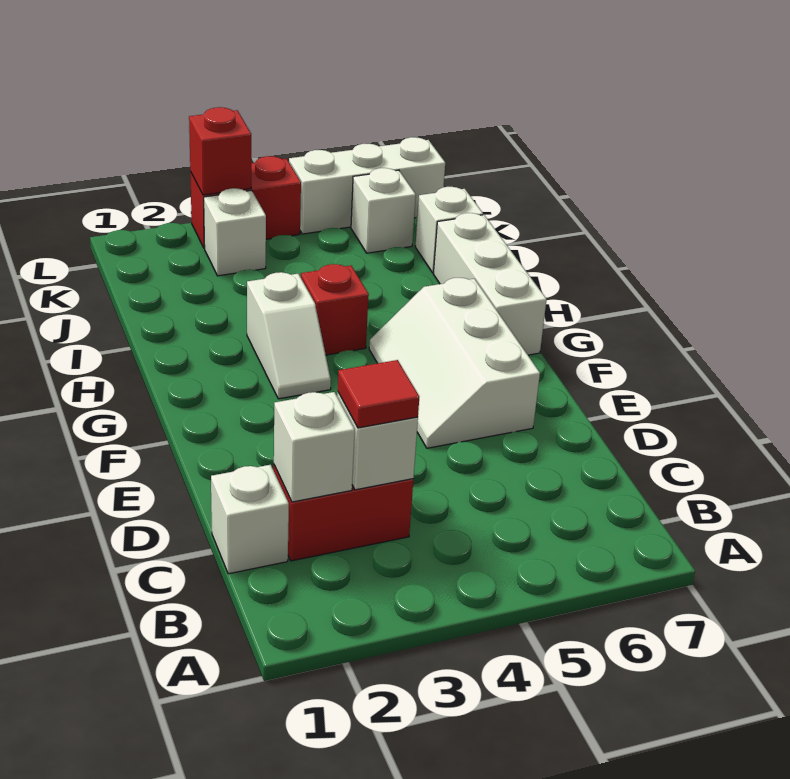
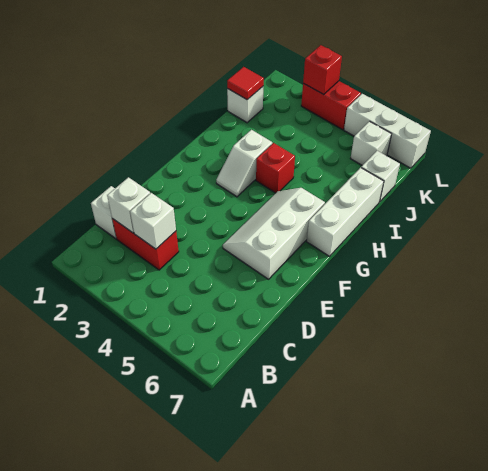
red 1x1 tile [338,360,419,428] -> red 1x1 tile moved to [227,67,264,100]
white 1x1 brick [204,188,266,276] -> white 1x1 brick moved to [227,87,263,123]

